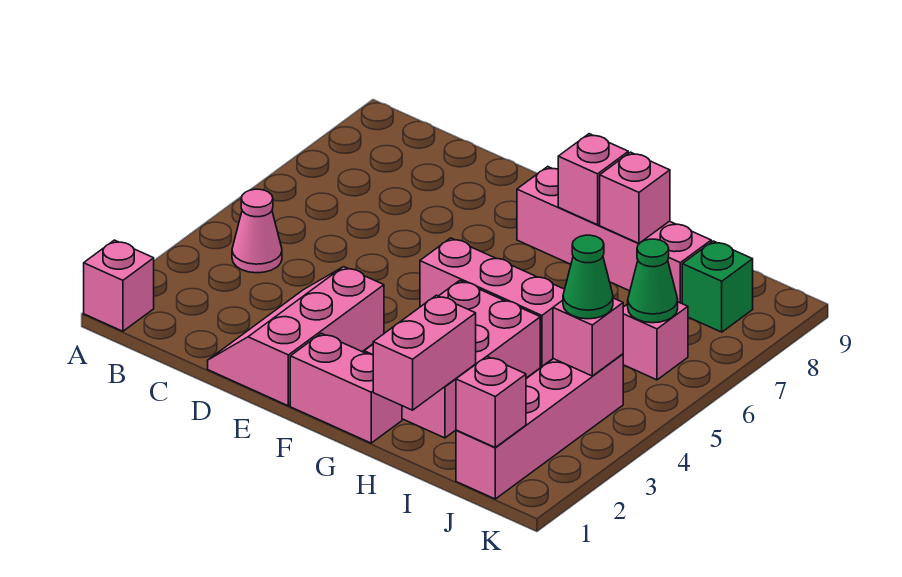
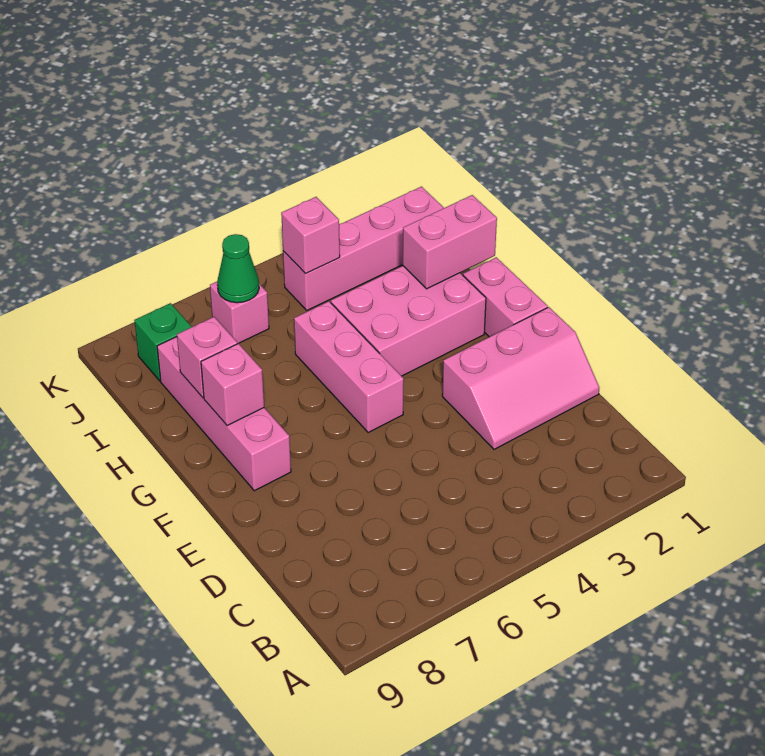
pink 1x1 brick [84,240,154,331] -> none
pink 1x1 cone [232,189,282,273] -> none
pink 1x1 brick [456,356,526,447] -> none
green 1x1 cone [563,235,613,319] -> none

